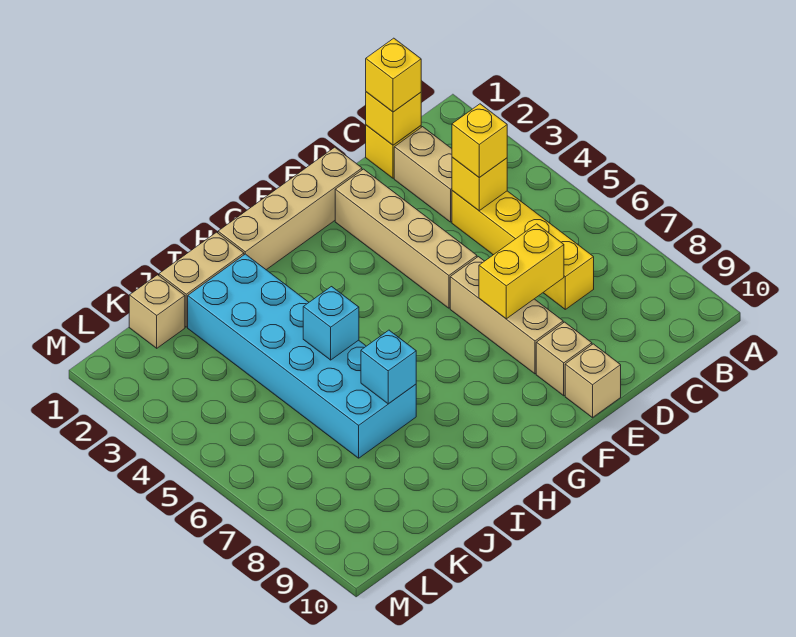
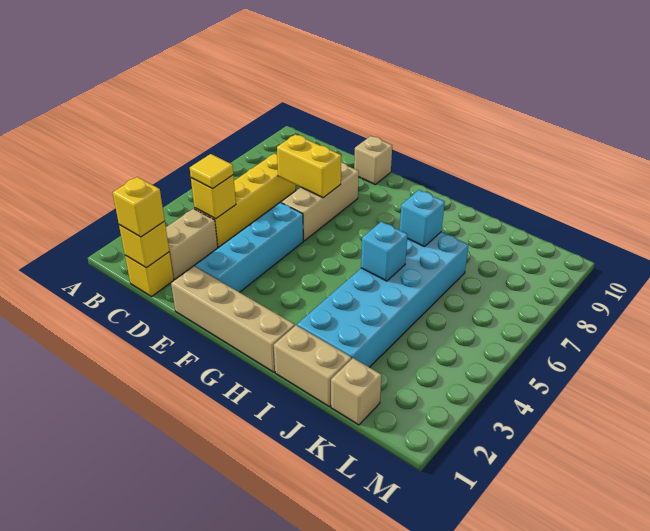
yellow 1x1 brick [452,104,507,177] -> yellow 1x1 tile [190,154,233,189]
tan 1x4 brick [335,169,477,308] -> cyan 1x4 brick [195,202,303,292]
tan 1x1 brick [536,322,592,396] -> none

